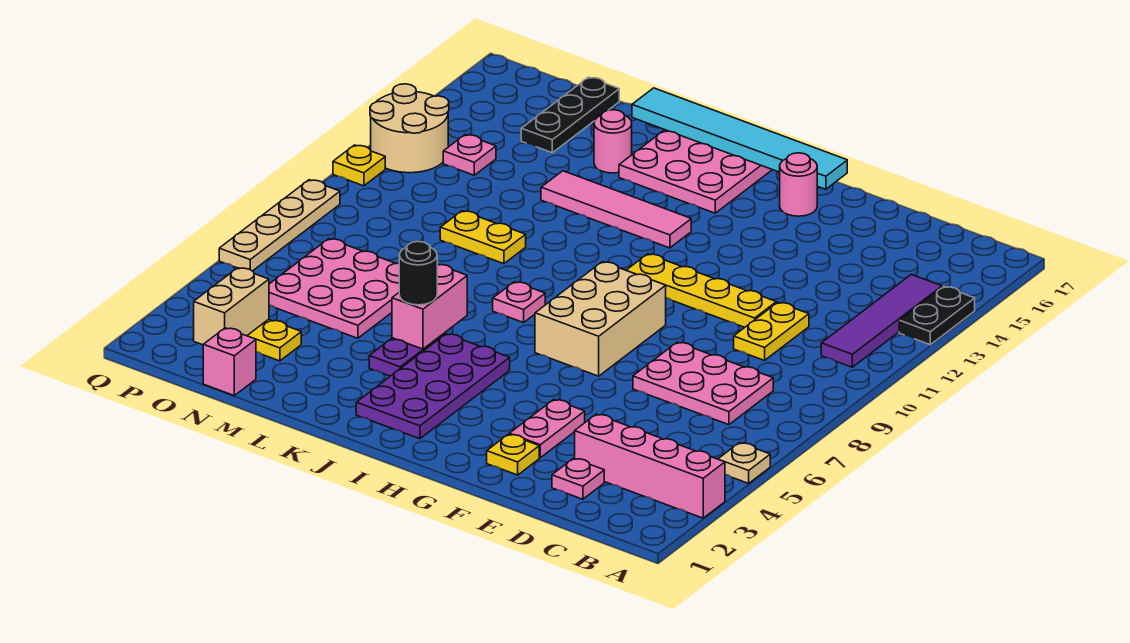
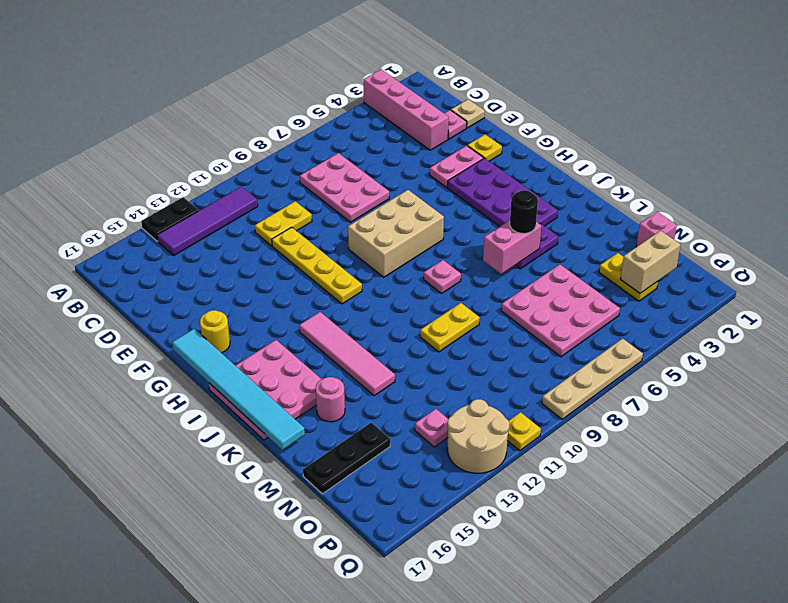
tan 1x1 plate [718,443,770,483] -> tan 1x1 plate moved to [451,99,485,128]
pink 1x1 round brick [780,153,817,216] -> yellow 1x1 round brick [200,310,230,353]
purple 2x4 plate [356,334,510,439] -> purple 2x4 plate turned to [447,158,558,227]
yellow 1x2 plate [440,211,526,264] -> yellow 1x2 plate turned to [420,303,480,352]

